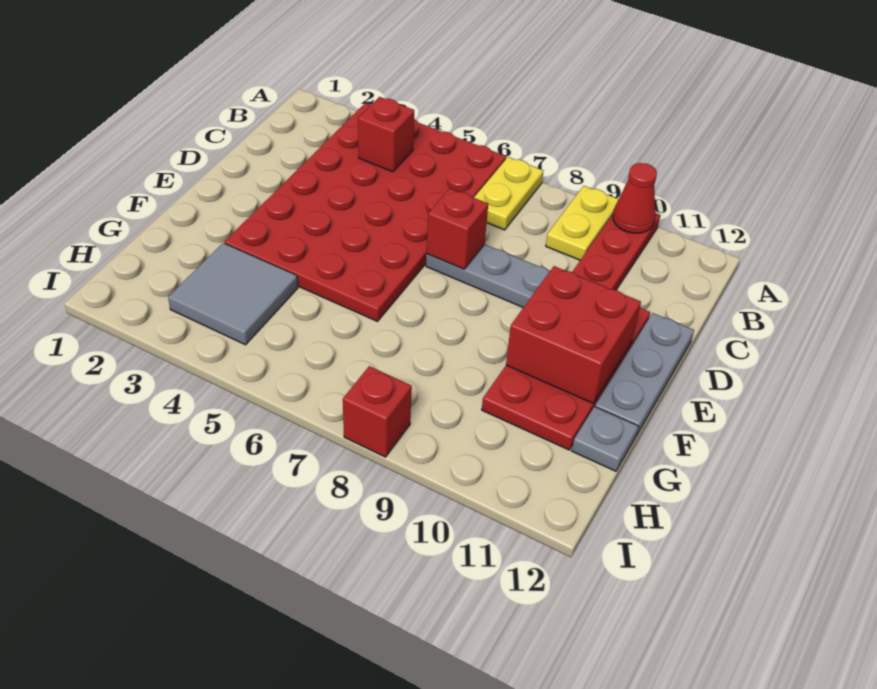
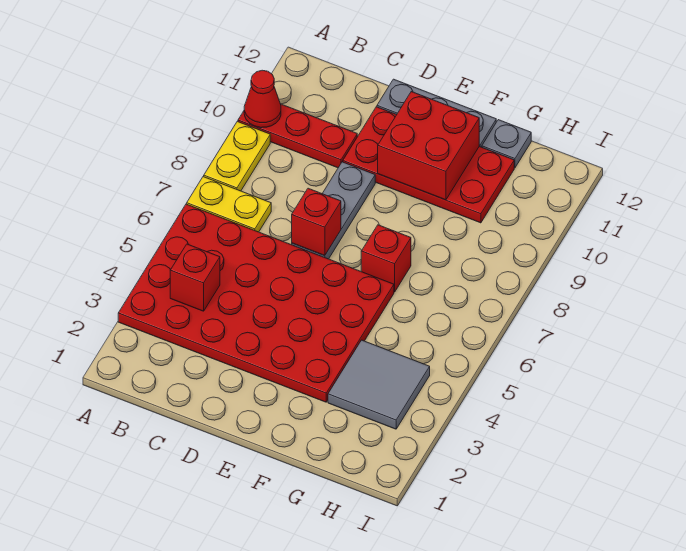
yellow 1x2 plate [546,186,619,260] -> yellow 1x2 plate turned to [204,122,270,191]
red 1x1 brick [343,366,412,457] -> red 1x1 brick moved to [361,225,411,292]

